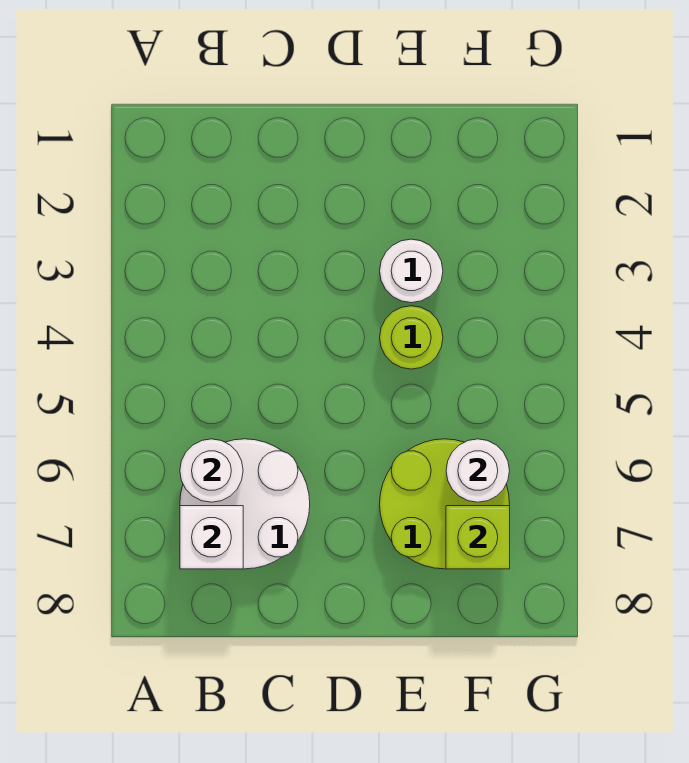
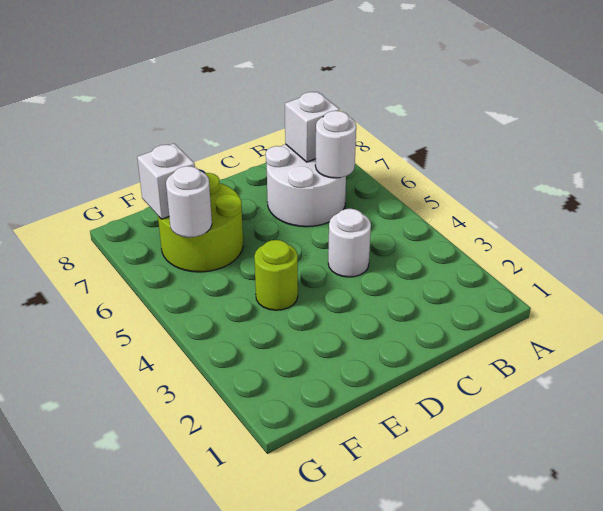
white 1x1 round brick [380,239,443,303] -> white 1x1 round brick moved to [328,209,371,277]
lime 1x1 brick [446,506,510,569] -> white 1x1 brick [137,144,195,219]

